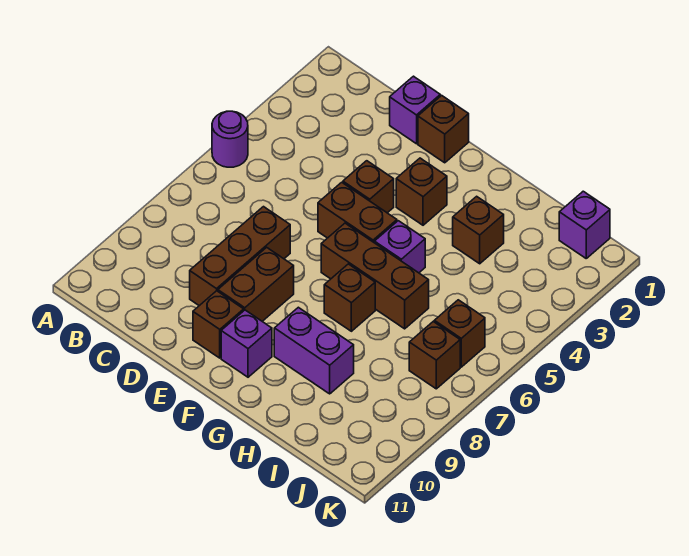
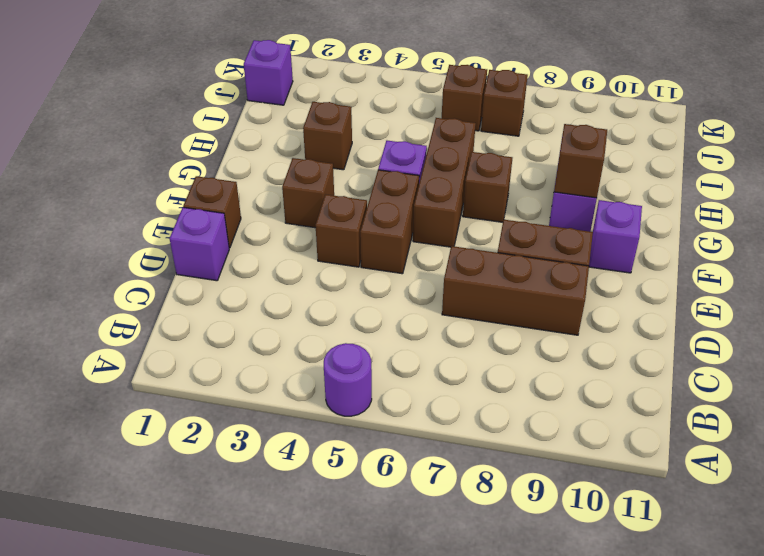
brown 1x1 brick [193,291,244,358] -> brown 1x1 brick moved to [554,124,607,198]

